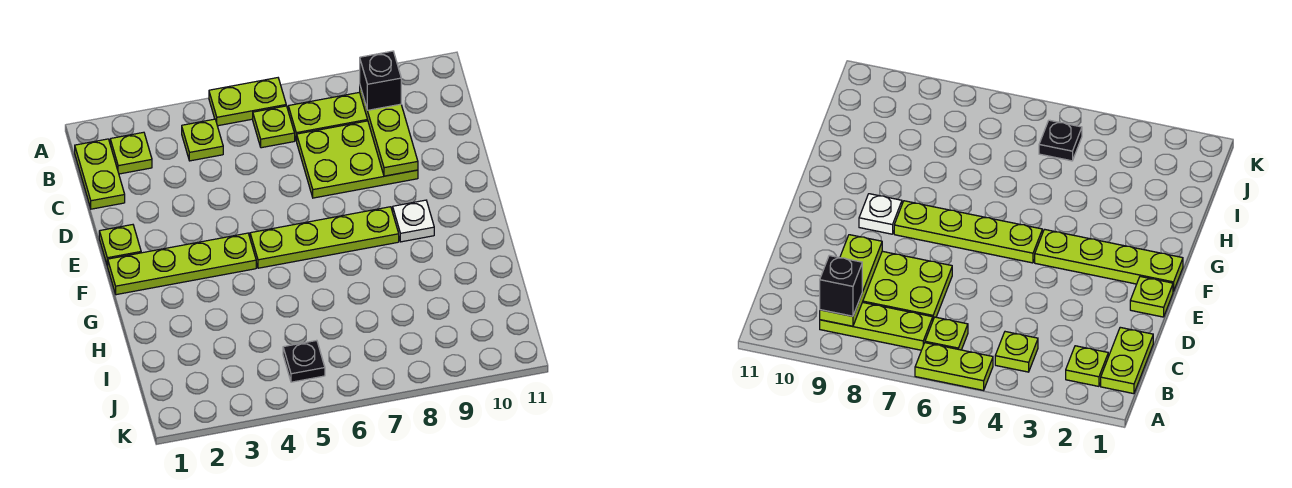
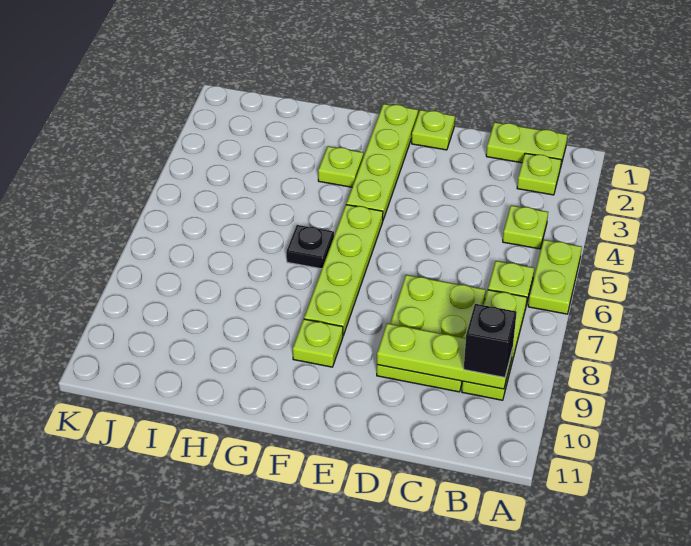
white 1x1 plate [393,200,434,242] -> lime 1x1 plate [293,319,343,367]
none -> lime 1x1 plate [318,146,363,187]
black 1x1 plate [283,340,325,382] -> black 1x1 plate moved to [286,225,334,269]

